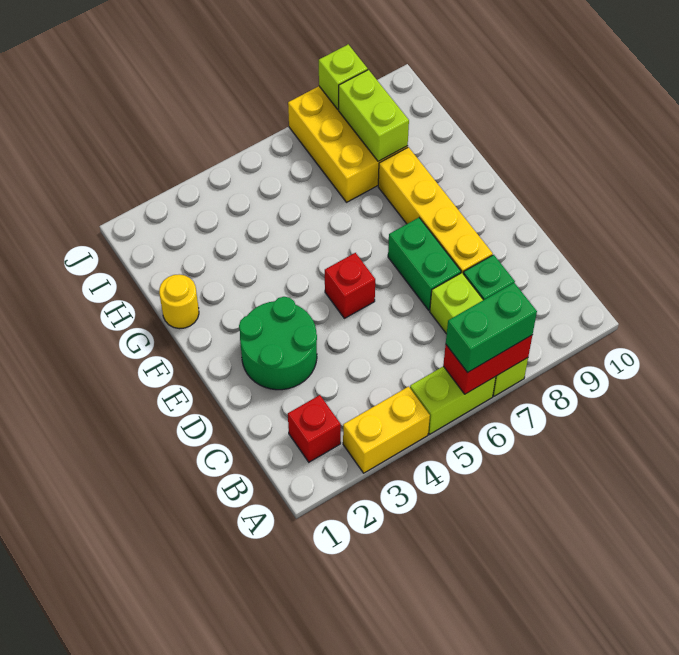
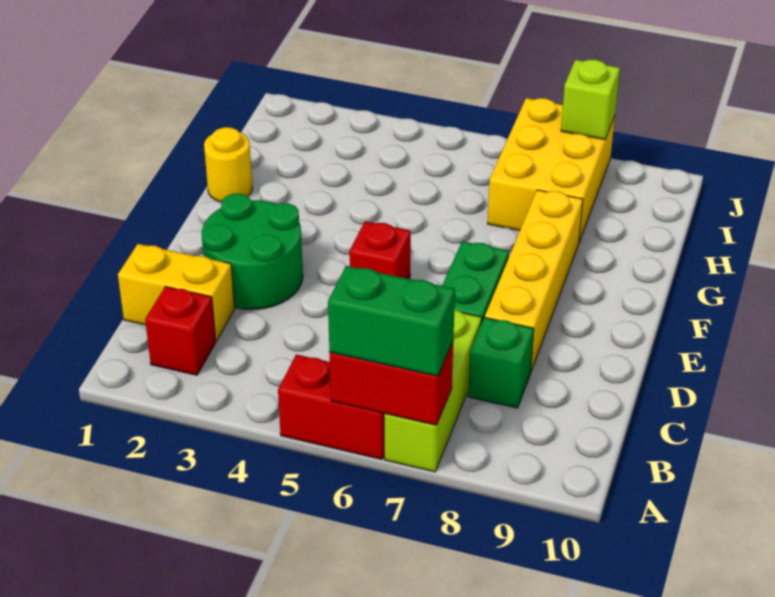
yellow 1x2 brick [343,387,430,473] -> yellow 1x2 brick moved to [118,244,235,341]
lime 1x2 brick [410,366,496,434] -> red 1x2 brick [278,355,385,459]
lime 1x2 brick [339,70,409,161] -> none

